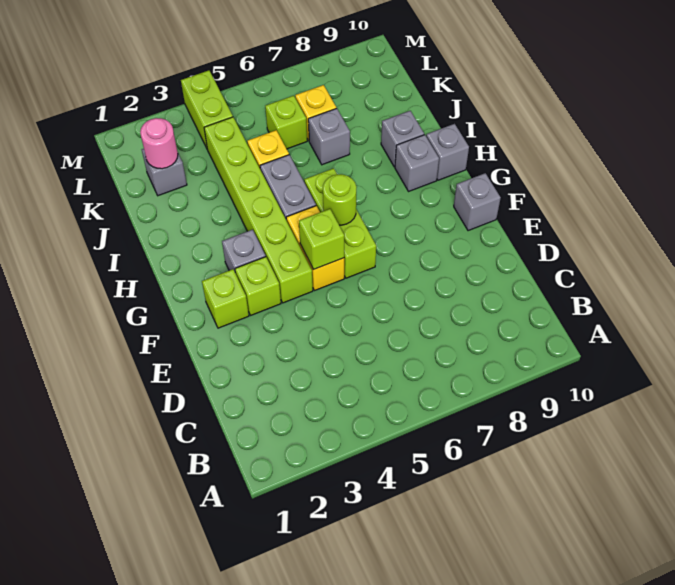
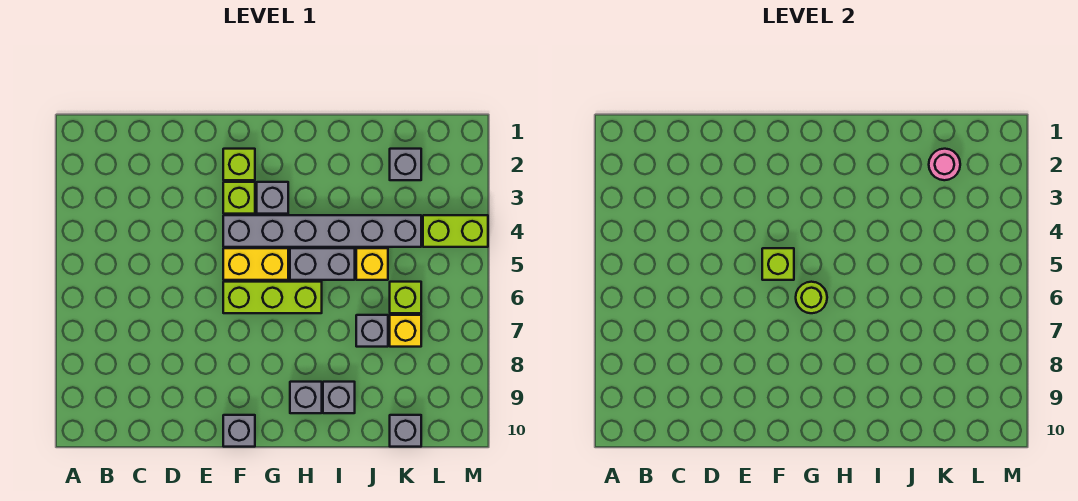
lime 1x6 brick [204,117,313,303] -> grey 1x6 brick [223,215,421,247]
grey 1x1 brick [426,124,469,180] -> grey 1x1 brick moved to [390,415,421,447]

